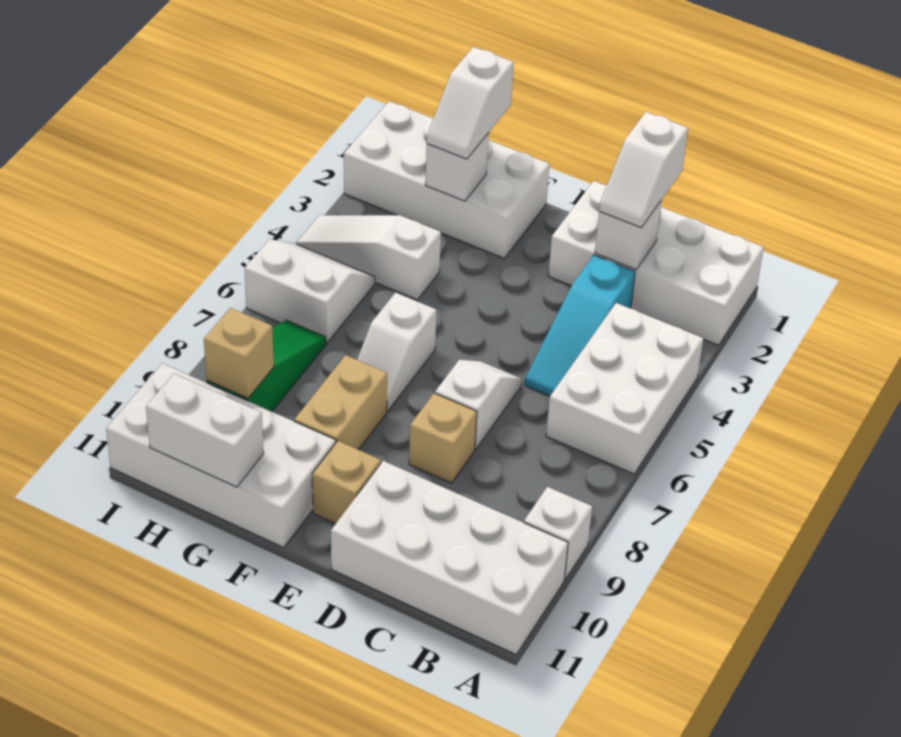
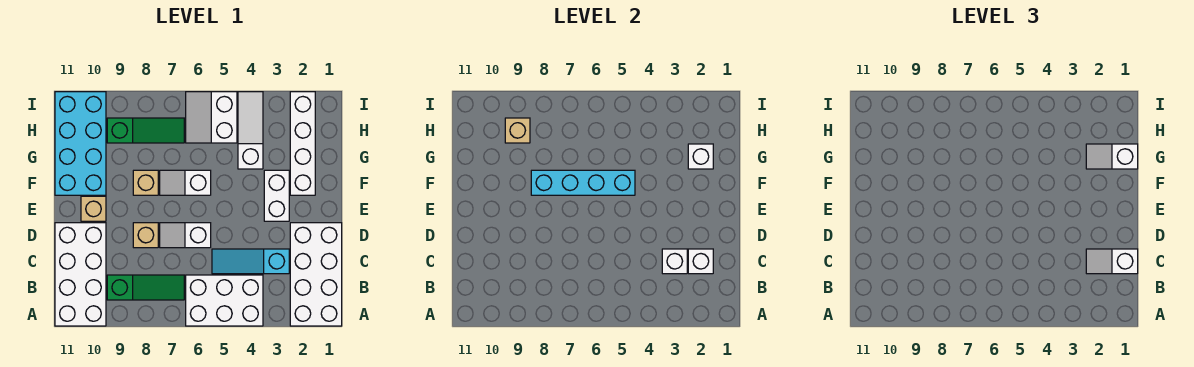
white 1x1 brick [524,487,592,579] -> white 1x1 brick moved to [662,249,687,274]
none -> green 1x3 slope [107,275,184,300]
white 1x2 slope [435,360,522,449] -> white 1x2 slope turned to [160,223,211,248]
white 2x4 brick [344,101,550,258] -> white 1x4 brick [290,92,315,195]
none -> cyan 1x4 brick [531,170,635,195]
tan 1x2 brick [294,355,387,450] -> tan 1x1 brick [133,170,158,195]
white 2x4 brick [106,363,336,548] -> cyan 2x4 brick [55,92,106,195]
white 1x2 brick [146,374,264,487] -> white 1x2 brick moved to [264,170,289,221]
white 2x2 slope [245,239,375,343] -> white 2x2 slope turned to [186,92,237,143]

